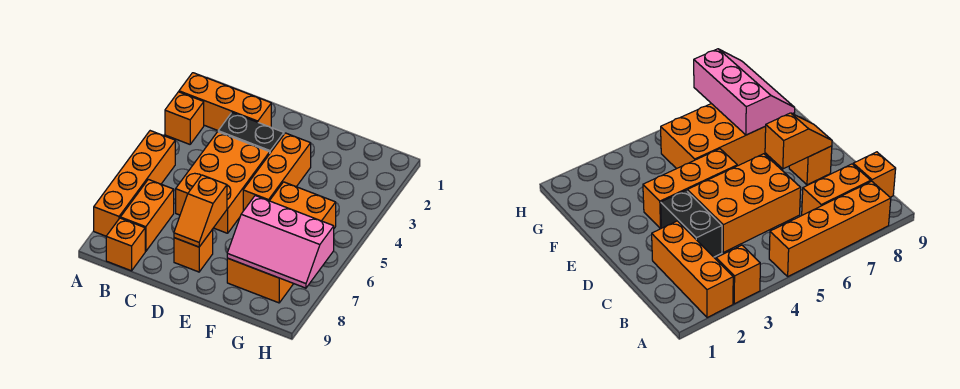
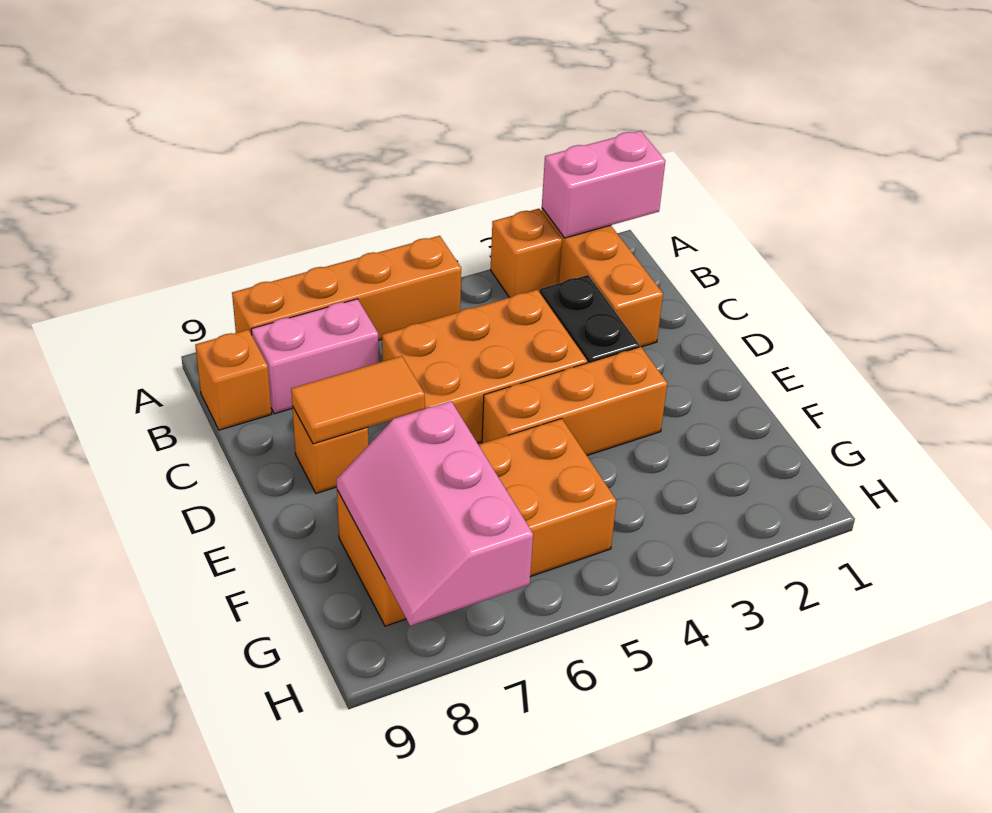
none -> pink 1x2 brick [542,131,665,238]
orange 1x2 brick [120,179,174,251] -> pink 1x2 brick [251,299,379,414]
orange 1x2 slope [174,175,227,247] -> orange 1x2 tile [291,356,425,444]

